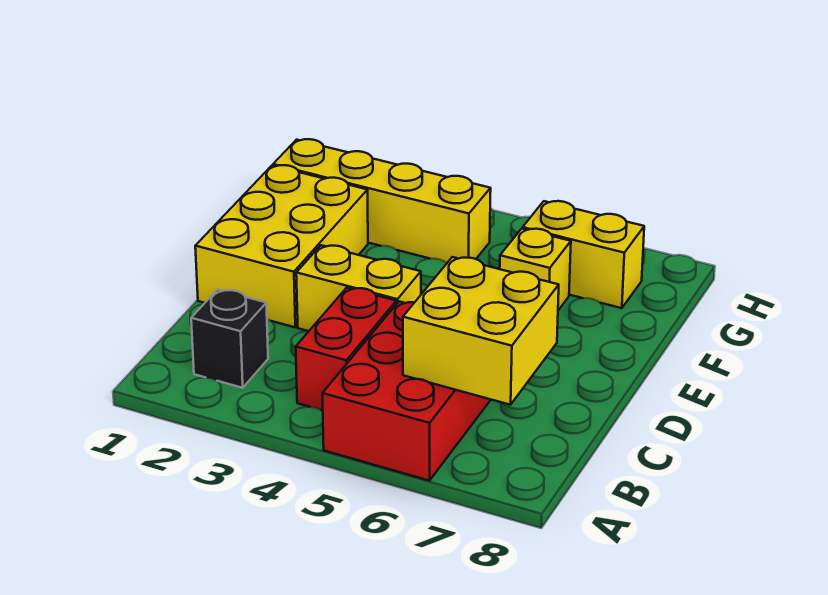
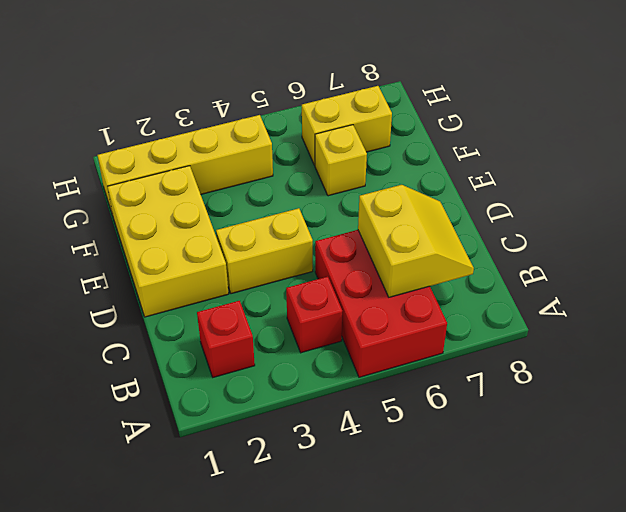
black 1x1 brick [191,289,268,388] -> red 1x1 brick [197,301,255,377]
red 1x2 brick [296,288,396,410] -> red 1x1 brick [286,277,342,353]
yellow 2x2 brick [403,257,559,405] -> yellow 2x2 slope [358,185,474,297]

